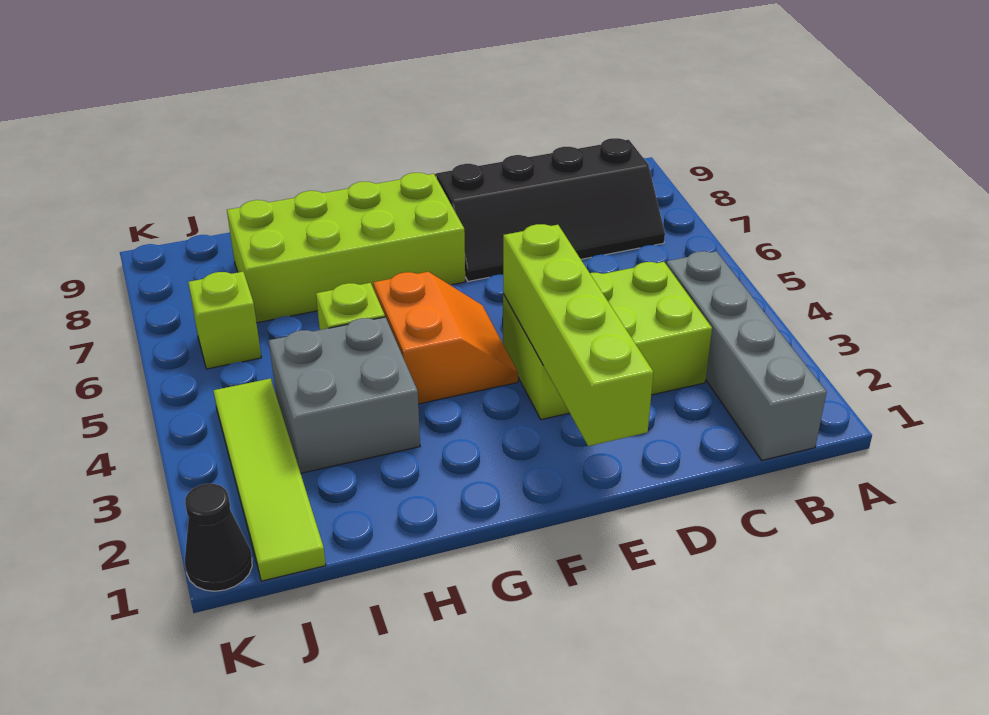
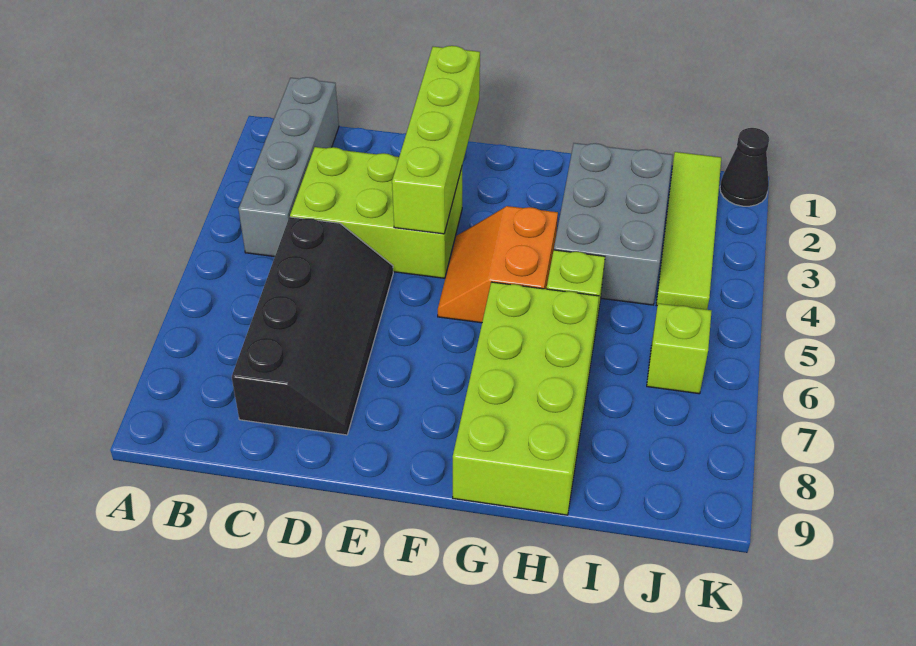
black 2x4 slope [436,138,665,281] -> black 2x4 slope turned to [232,217,393,435]
lime 2x4 brick [227,173,465,323] -> lime 2x4 brick turned to [453,282,599,515]
grey 2x2 brick [269,317,420,473] -> grey 2x3 brick [554,143,673,305]

